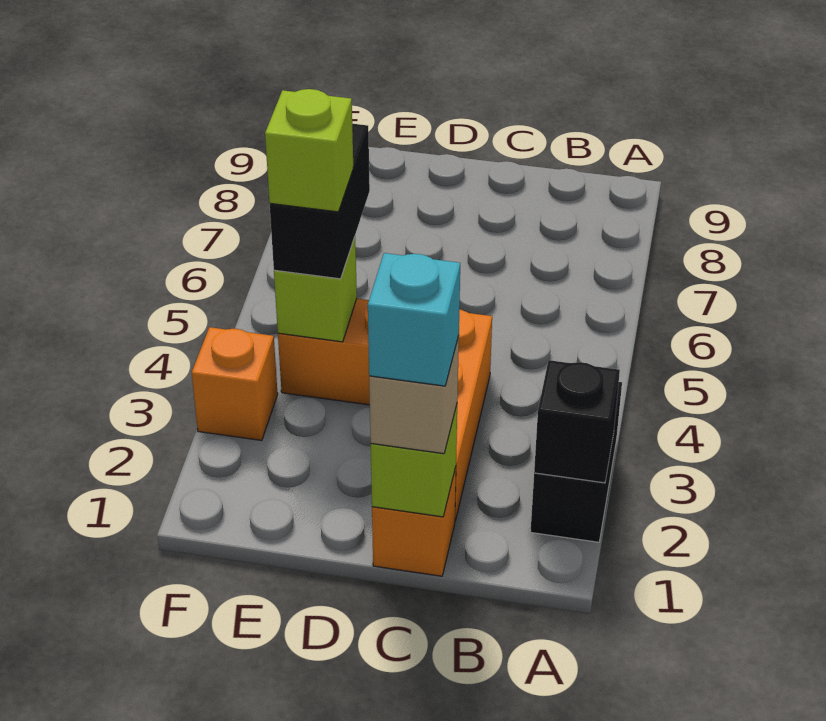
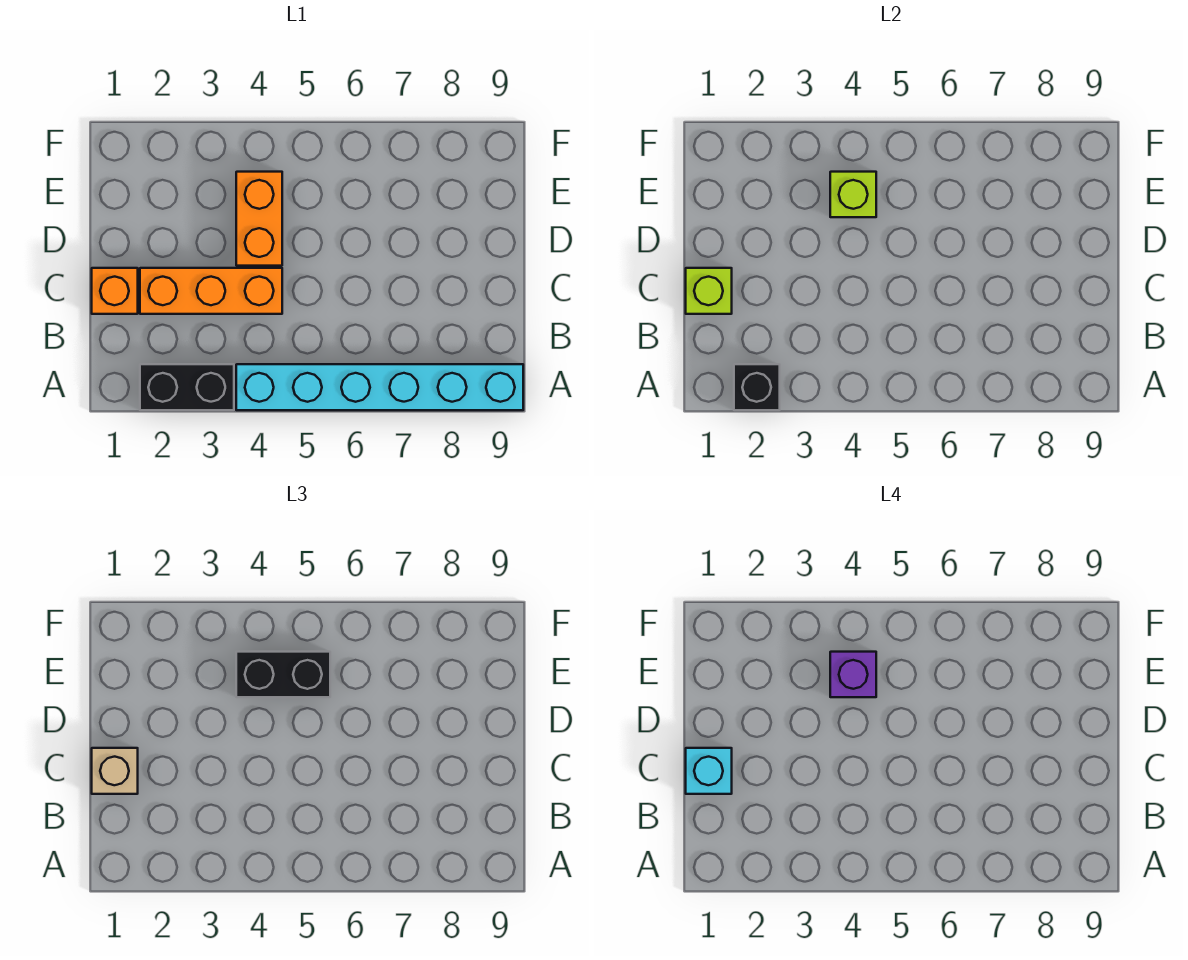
none -> cyan 1x6 brick [236,364,523,410]
lime 1x1 brick [265,89,353,212] -> purple 1x1 brick [830,652,876,697]
orange 1x1 brick [192,327,278,440] -> none

